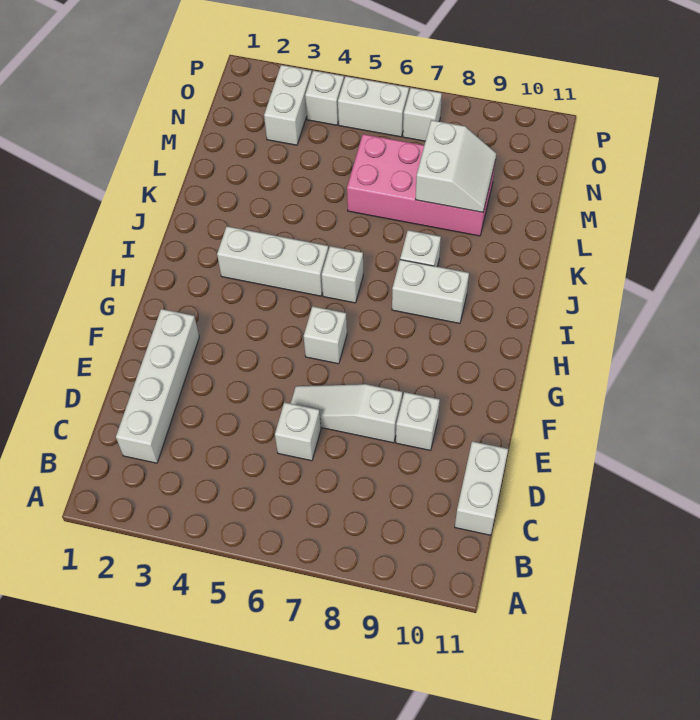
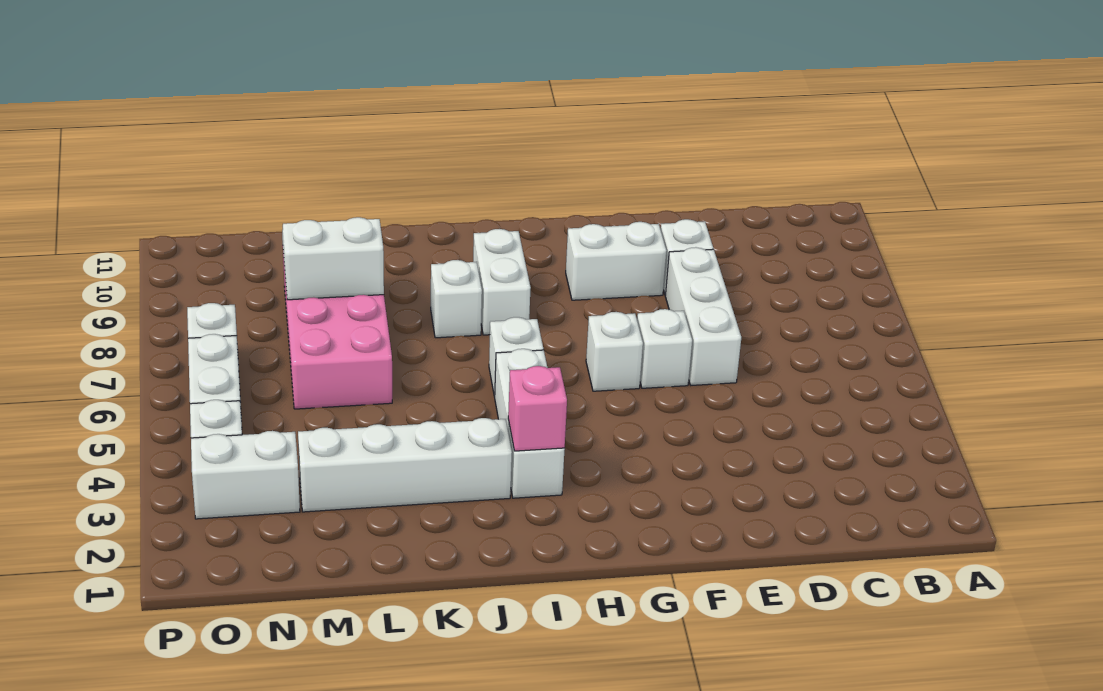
white 1x4 brick [116,309,199,463] -> white 1x4 brick moved to [298,418,512,512]
white 1x2 brick [455,441,508,535] -> white 1x2 brick moved to [566,222,666,300]
white 1x1 brick [275,402,321,461] -> white 1x1 brick moved to [637,309,692,388]
white 1x3 slope [291,384,402,443] -> white 1x3 brick [665,247,741,385]
none -> pink 1x1 brick [508,366,567,451]

